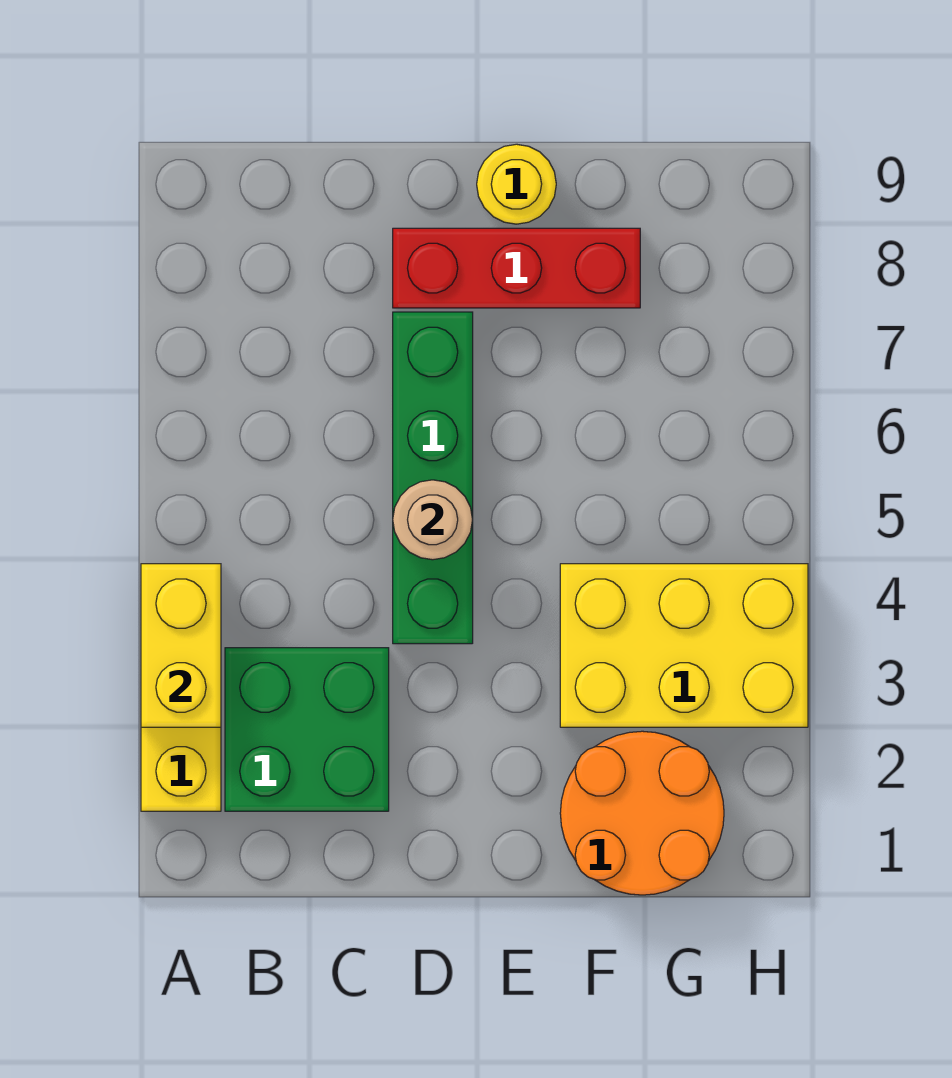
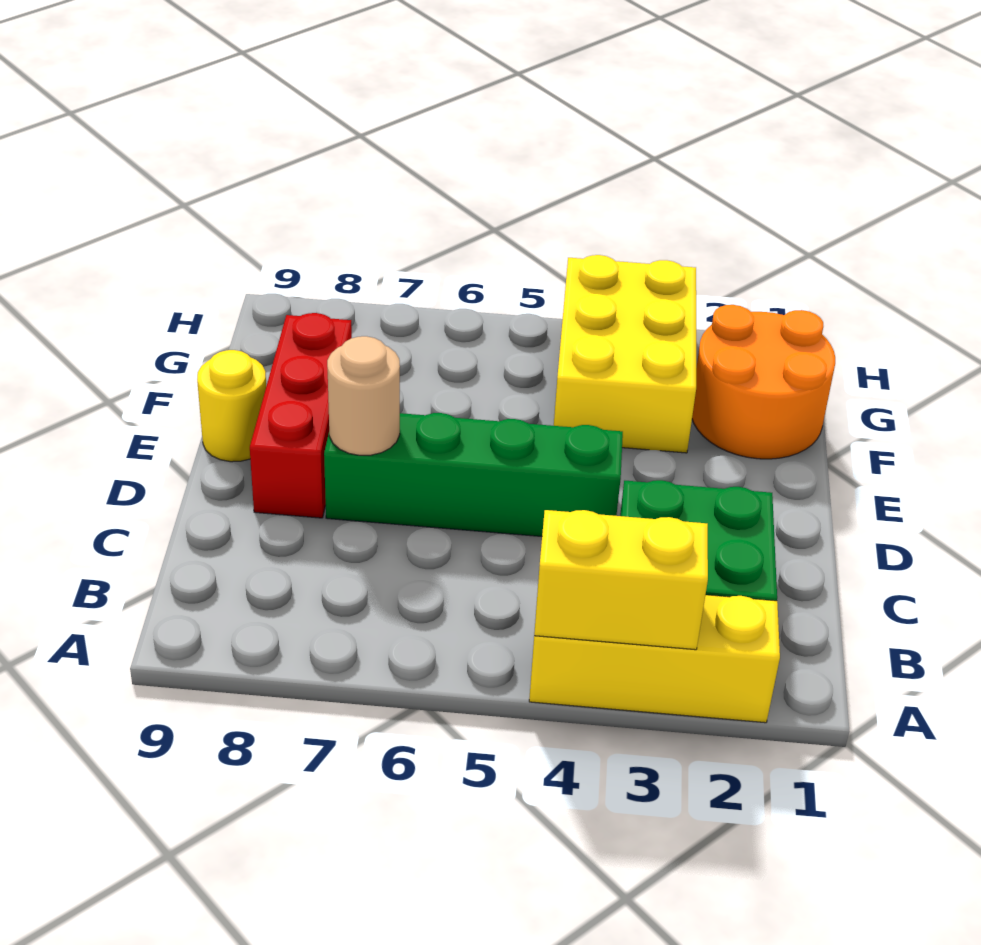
tan 1x1 round brick [393,480,473,560] -> tan 1x1 round brick moved to [327,336,400,455]

